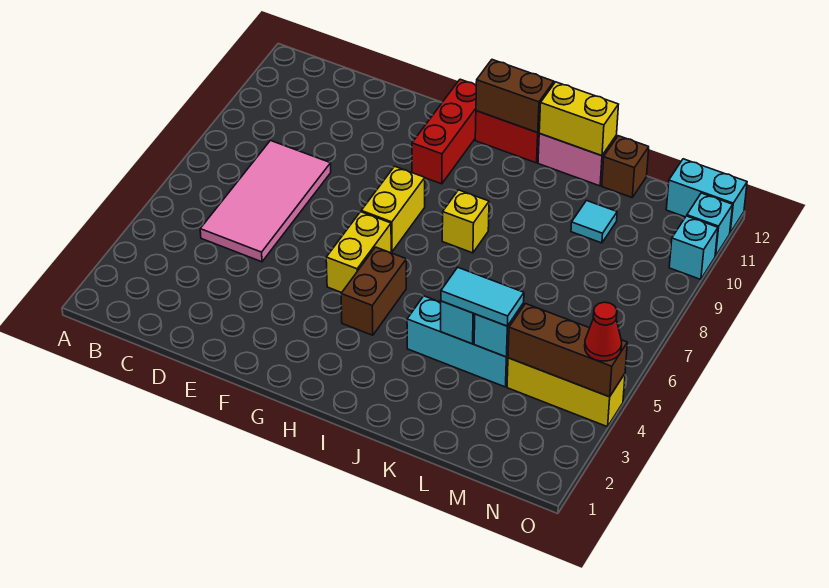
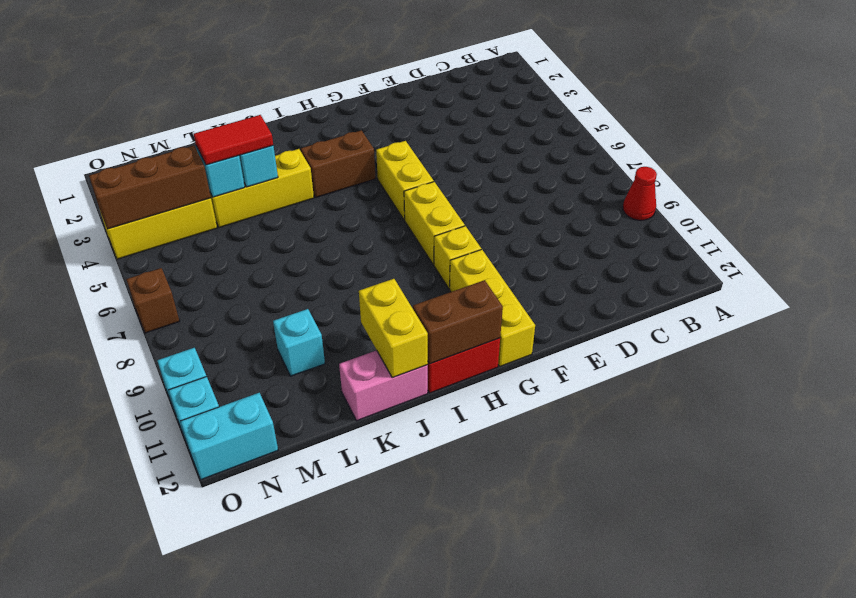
pink 2x4 tile [200,141,331,262] -> none
red 1x3 brick [412,79,476,184] -> yellow 1x3 brick [450,249,535,366]
brown 1x2 brick [341,247,406,335] -> brown 1x2 brick turned to [301,130,376,198]
yellow 1x1 brick [442,190,489,253] -> yellow 1x1 brick moved to [434,226,481,289]
cyan 1x3 brick [407,296,508,387] -> yellow 1x3 brick [210,149,314,228]
yellow 1x2 brick [539,82,618,156] -> yellow 1x2 brick turned to [359,279,428,378]
cyan 1x2 tile [441,267,524,326] -> red 1x2 tile [194,115,273,165]
cyan 1x1 tile [571,201,617,243] -> cyan 1x1 brick [273,309,325,376]
brown 1x1 brick [602,136,649,197] -> brown 1x1 brick moved to [126,268,179,333]
red 1x1 cone [585,302,622,361] -> red 1x1 cone moved to [623,167,657,220]

